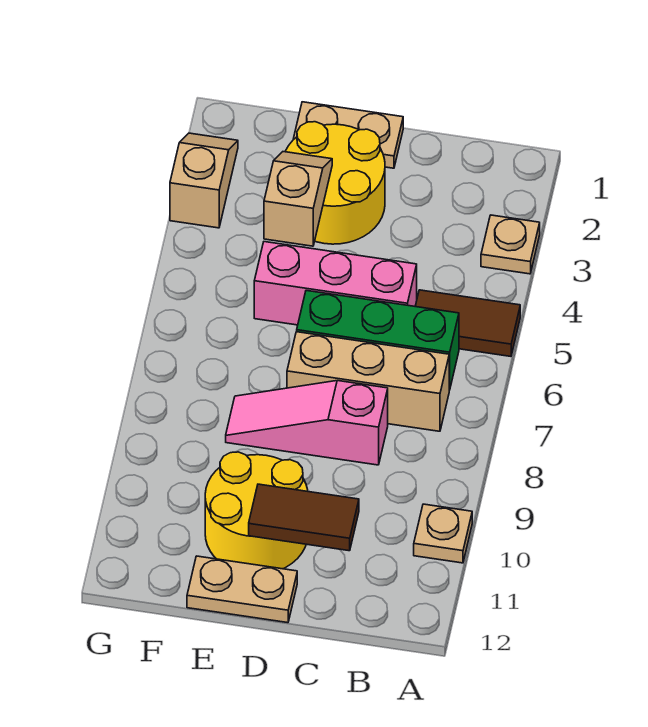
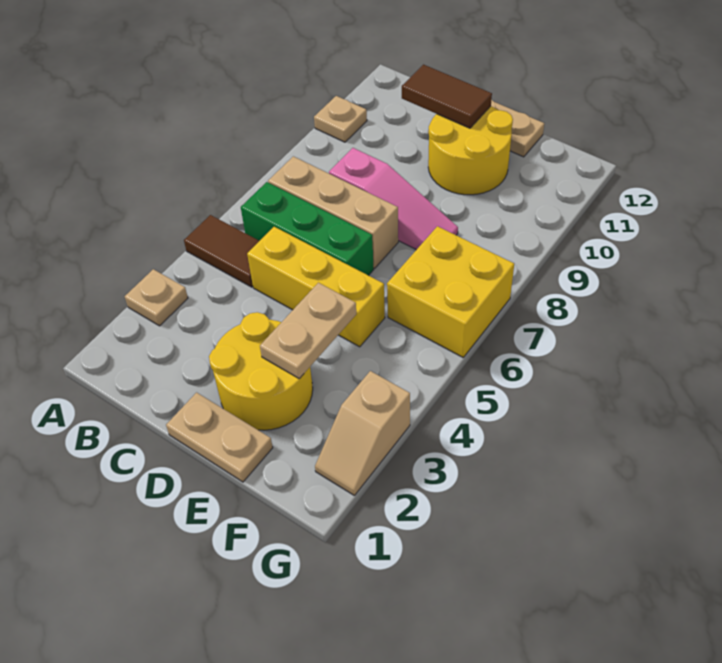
pink 1x3 brick [254,242,417,325] -> yellow 1x3 brick [247,227,385,347]
tan 1x2 slope [264,152,332,246] -> tan 1x2 plate [260,283,356,379]
none -> yellow 2x2 brick [387,226,514,357]

